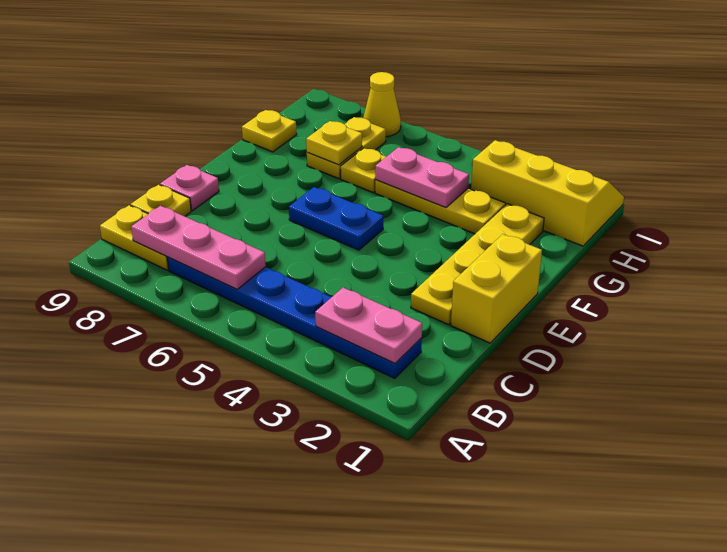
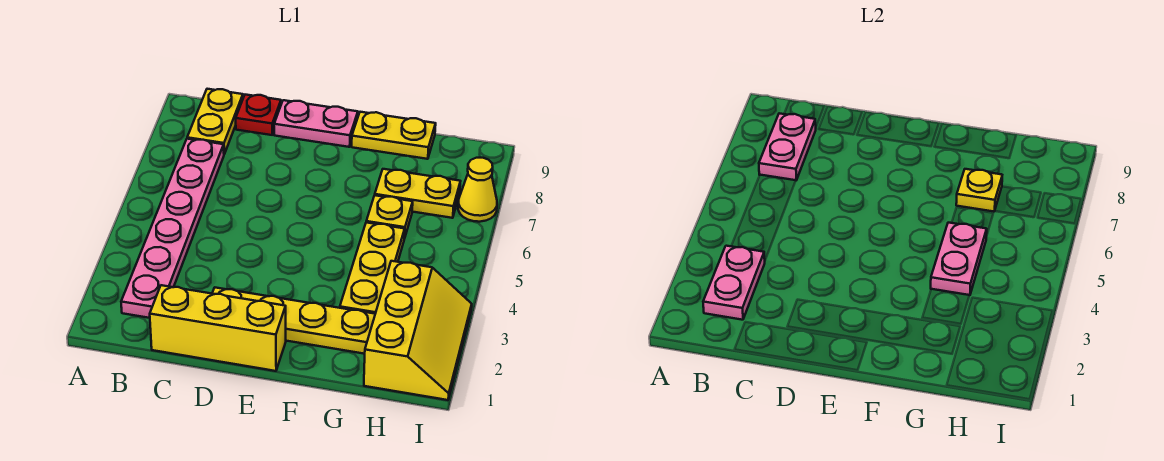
blue 1x6 plate [167,257,422,378] -> pink 1x6 plate [121,139,224,318]
pink 1x3 plate [131,206,266,289] -> pink 1x2 plate [759,113,816,180]
yellow 1x1 plate [131,185,191,216] -> red 1x1 plate [236,95,281,135]
yellow 1x2 brick [451,234,542,343] -> yellow 1x3 brick [150,285,286,371]
pink 1x1 plate [160,165,219,211] -> pink 1x2 plate [274,100,358,147]
blue 1x2 plate [289,187,383,250] -> none
yellow 1x1 plate [242,110,297,152] -> yellow 1x2 plate [352,112,436,159]

